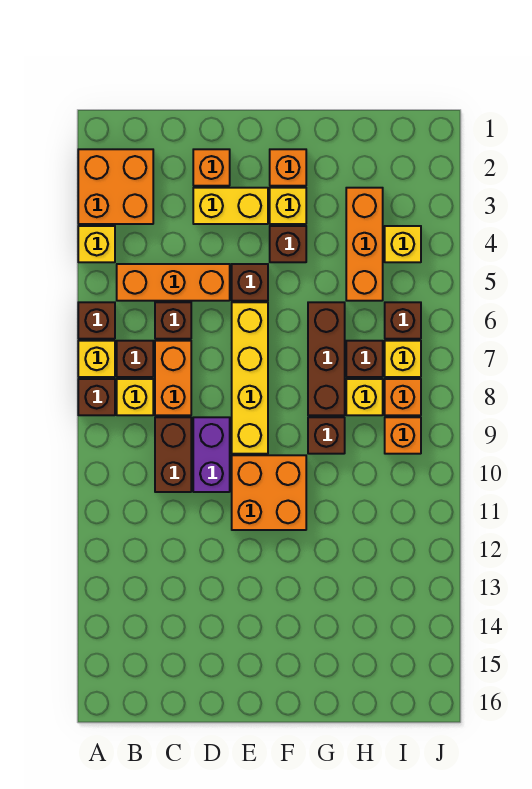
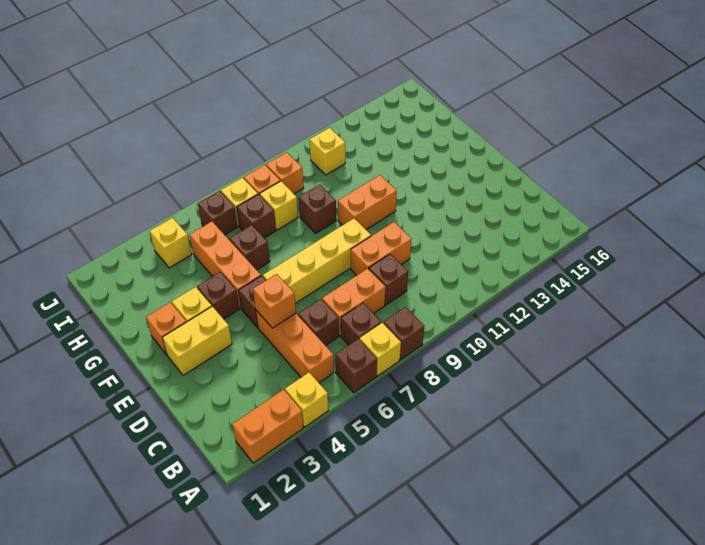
orange 2x2 brick [78,149,153,224] -> orange 1x2 brick [232,390,303,463]
yellow 1x1 brick [117,379,153,415] -> yellow 1x1 brick moved to [310,128,345,175]
brown 1x2 brick [155,417,191,492] -> brown 1x1 brick [369,254,408,305]
orange 1x1 brick [193,149,230,186] -> orange 1x1 brick moved to [253,274,296,328]
yellow 1x2 brick [193,188,268,224] -> yellow 1x2 brick turned to [162,306,232,375]
purple 1x2 brick [193,417,230,492] -> orange 1x2 brick [351,222,412,276]
orange 2x2 brick [232,455,306,530] -> orange 1x2 brick [338,175,397,230]
brown 1x3 brick [308,302,345,415] -> brown 1x1 brick [229,225,270,270]
orange 1x3 brick [346,188,383,301] -> orange 1x3 brick turned to [190,222,261,308]

